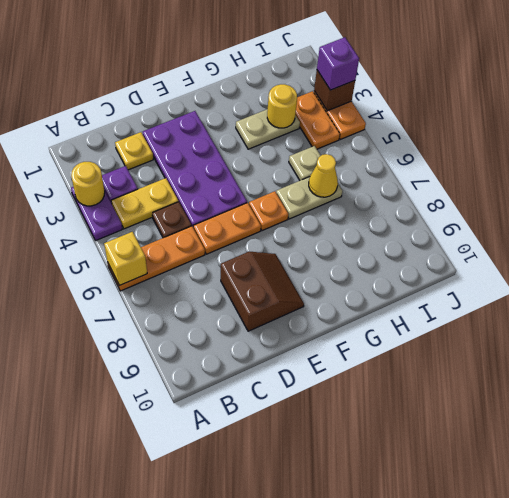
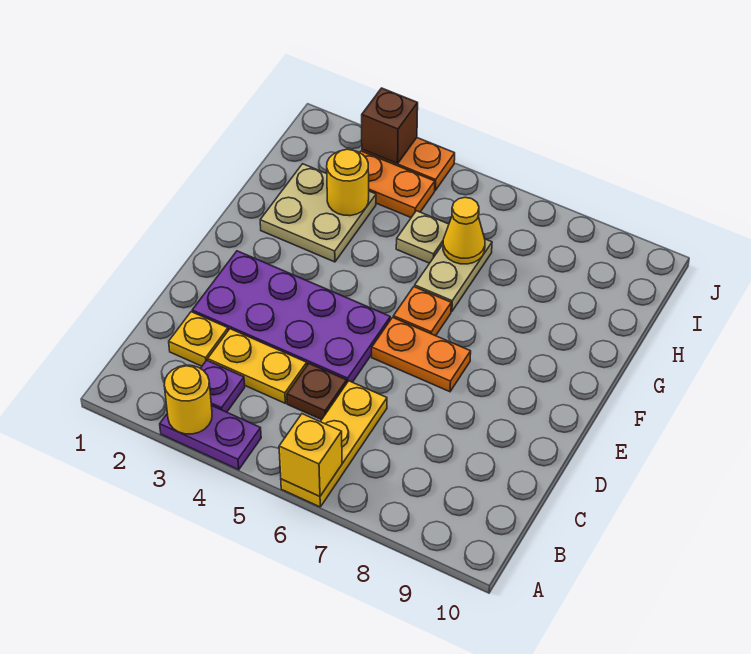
orange 1x3 plate [108,226,205,291] -> yellow 1x3 plate [281,381,387,507]
yellow 1x2 plate [111,178,178,229] -> yellow 1x2 plate turned to [208,329,307,403]
orange 1x2 plate [194,203,261,254] -> orange 1x2 plate turned to [372,317,471,392]
brown 2x2 slope [221,252,304,331] -> none
tan 1x2 plate [236,109,300,149] -> tan 2x2 plate [260,164,376,262]
purple 1x1 brick [317,37,359,90] -> none

